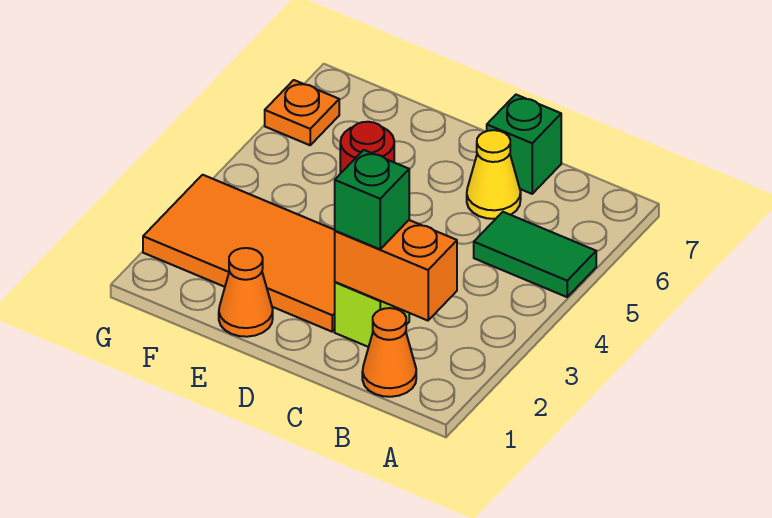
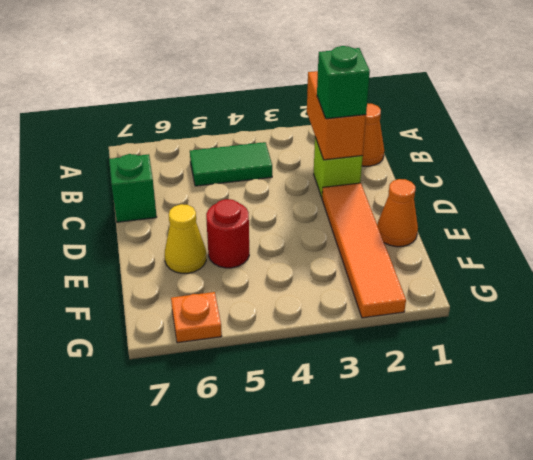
green 1x2 tile [474,212,596,297] -> green 1x2 tile turned to [190,142,272,186]
yellow 1x1 cone [467,130,521,219] -> yellow 1x1 cone moved to [165,204,206,273]
orange 2x4 tile [143,175,335,332] -> orange 1x4 tile [322,183,406,318]

